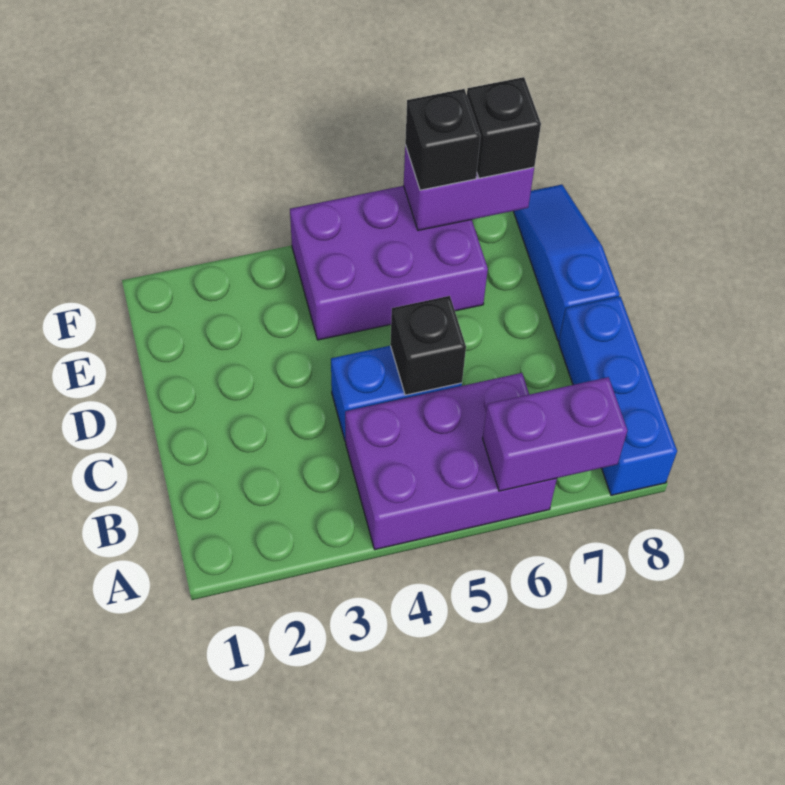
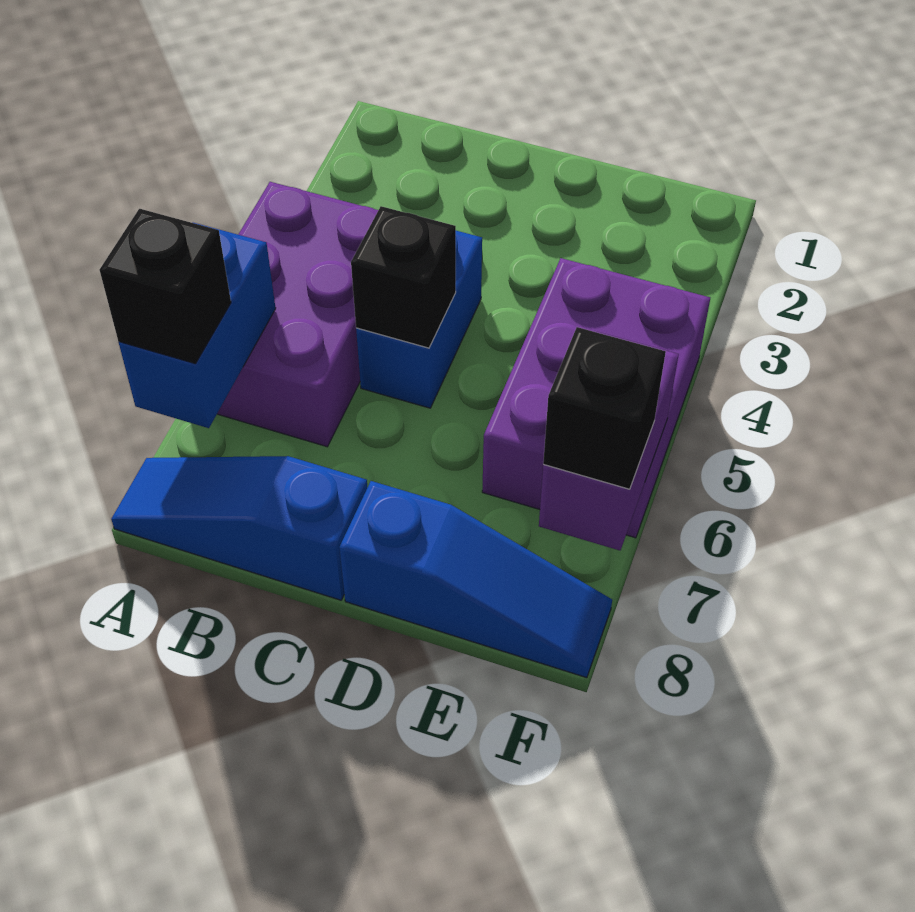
purple 1x2 brick [483,377,627,491] -> blue 1x2 brick [119,223,276,428]
blue 1x3 brick [559,297,677,495] -> blue 1x3 slope [111,456,367,600]
black 1x1 brick [405,89,480,190] -> black 1x1 brick moved to [100,209,231,363]

